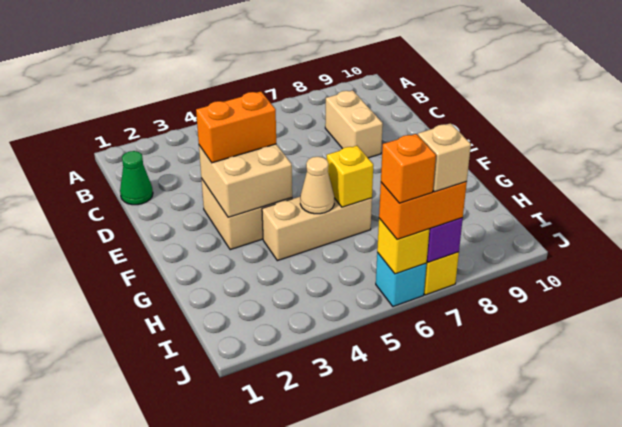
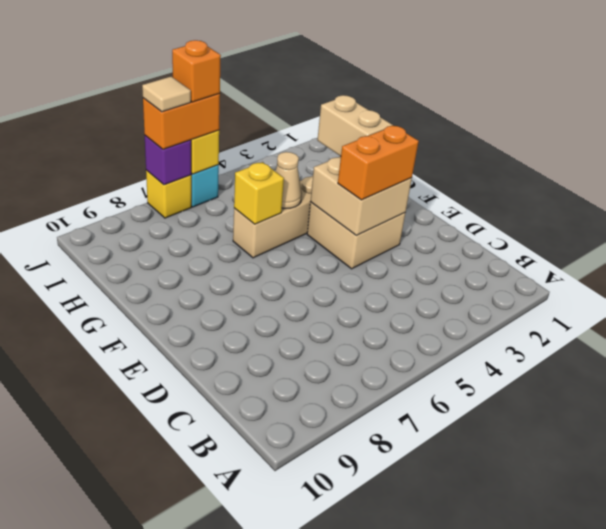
green 1x1 cone [120,151,153,205] -> none
tan 1x2 brick [325,90,383,158] -> tan 1x2 brick moved to [317,95,393,156]
tan 1x1 brick [418,123,471,192] -> tan 1x1 tile [142,76,191,112]

